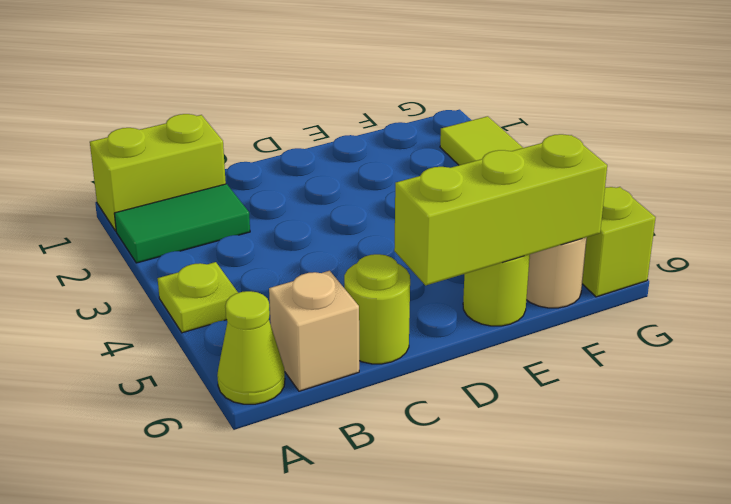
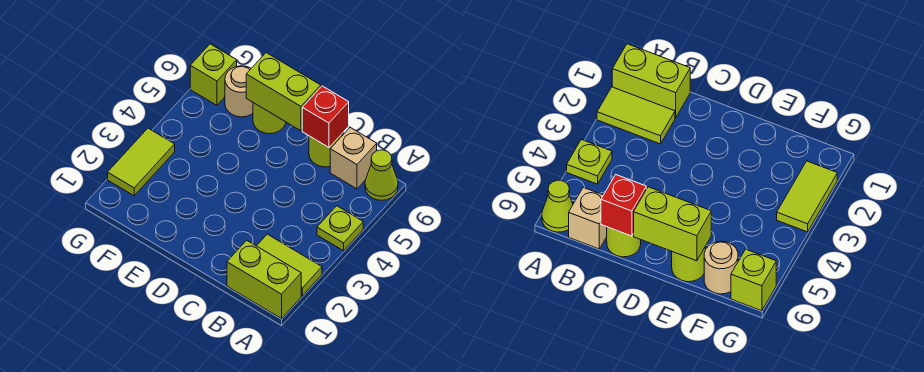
green 1x2 tile [114,184,250,263] -> lime 1x2 tile [257,234,322,296]
none -> red 1x1 brick [302,86,349,147]
lime 1x3 brick [394,134,607,286] -> lime 1x2 brick [246,53,321,131]

